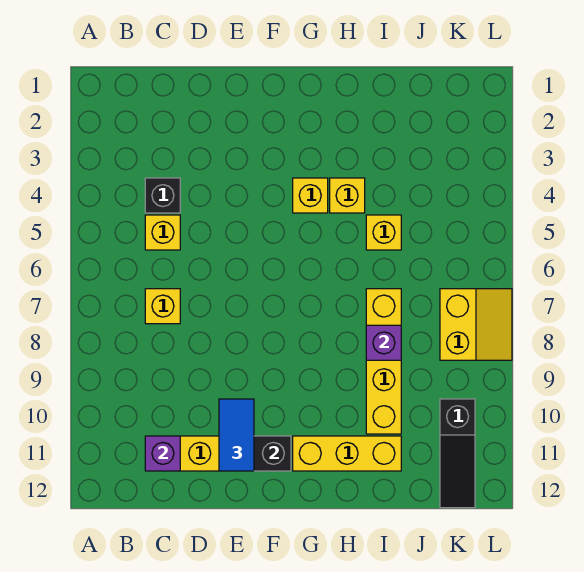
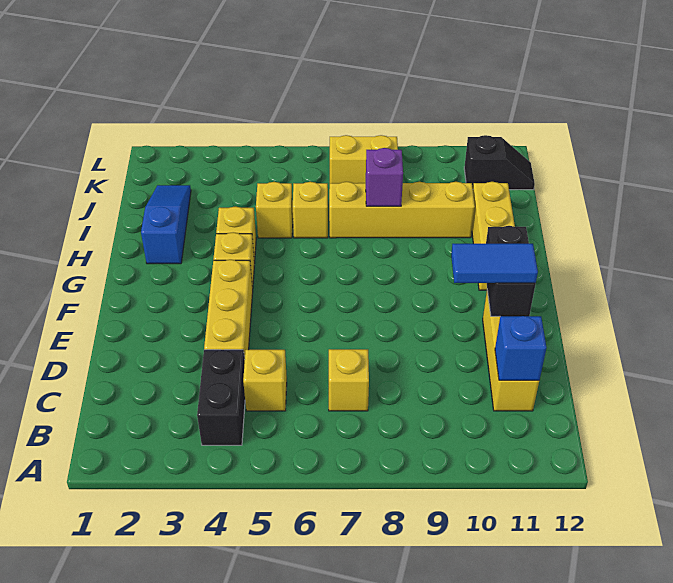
black 1x1 brick [145,178,180,213] -> black 1x2 brick [197,350,245,445]
purple 1x1 brick [145,436,180,471] -> blue 1x1 brick [495,316,546,380]
none -> yellow 1x3 brick [204,260,253,359]
none -> blue 1x3 slope [141,185,191,264]
none -> yellow 1x1 brick [293,182,328,238]
black 1x3 slope [440,399,475,508] -> black 1x2 slope [464,135,535,190]

